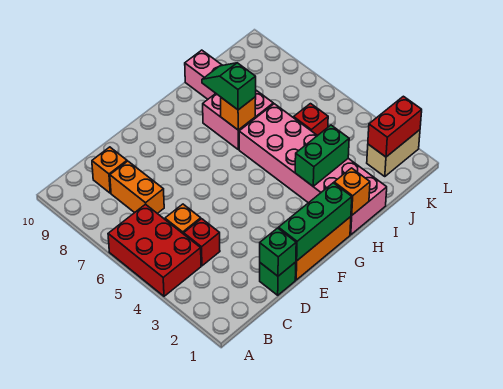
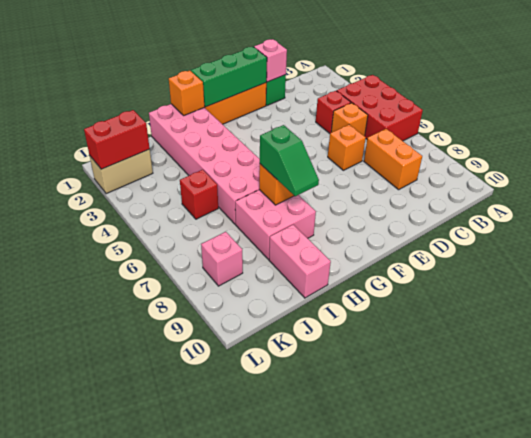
orange 1x1 brick [92,147,127,193] -> orange 1x1 brick moved to [328,125,366,170]
green 1x1 brick [260,228,296,276] -> pink 1x1 brick [254,39,287,82]
green 1x2 brick [295,125,349,186] -> none
none -> pink 1x1 brick [201,232,243,286]

